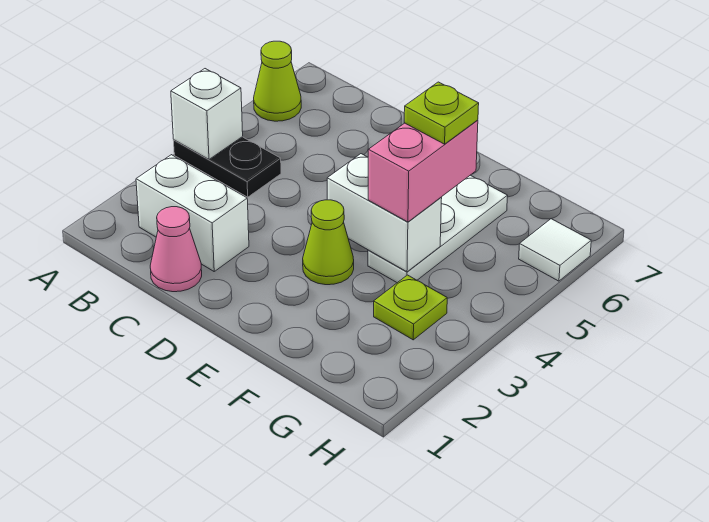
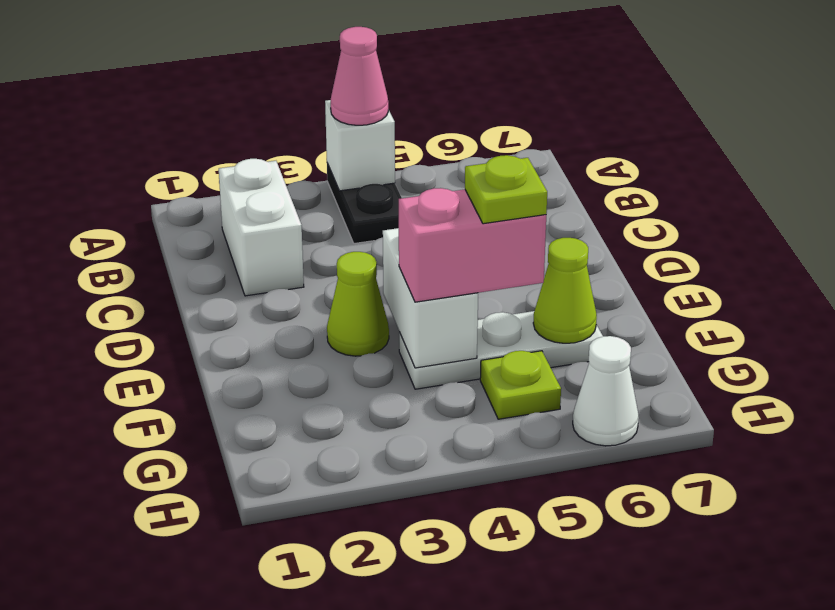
lime 1x1 cone [254,41,301,121] -> lime 1x1 cone moved to [533,238,597,343]
pink 1x1 cone [150,207,202,292] -> pink 1x1 cone moved to [331,27,388,125]
lime 1x1 plate [374,275,447,340] -> lime 1x1 plate moved to [480,351,561,419]
white 1x1 tile [519,219,591,281] -> white 1x1 cone [573,336,639,446]

